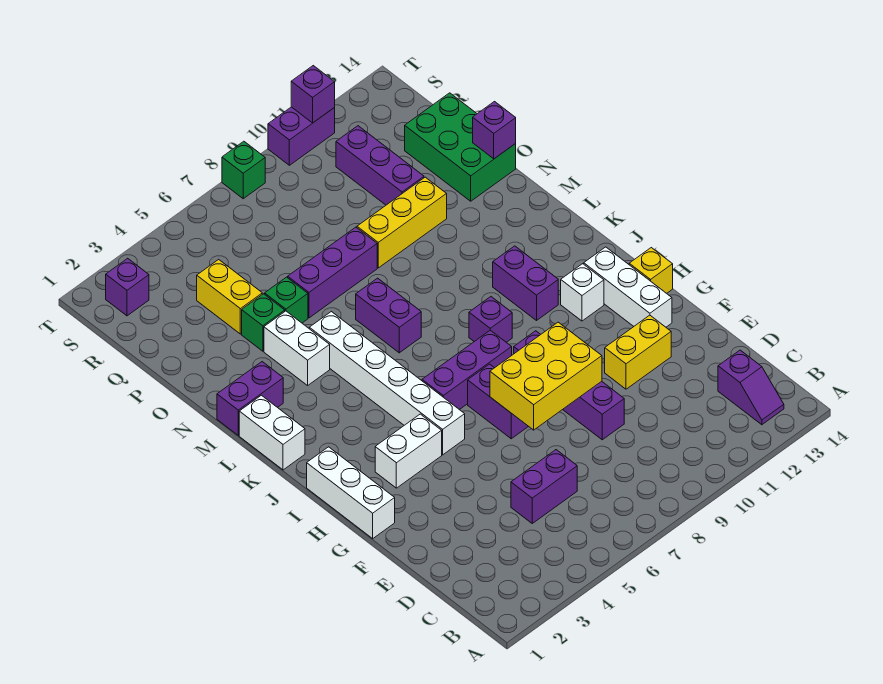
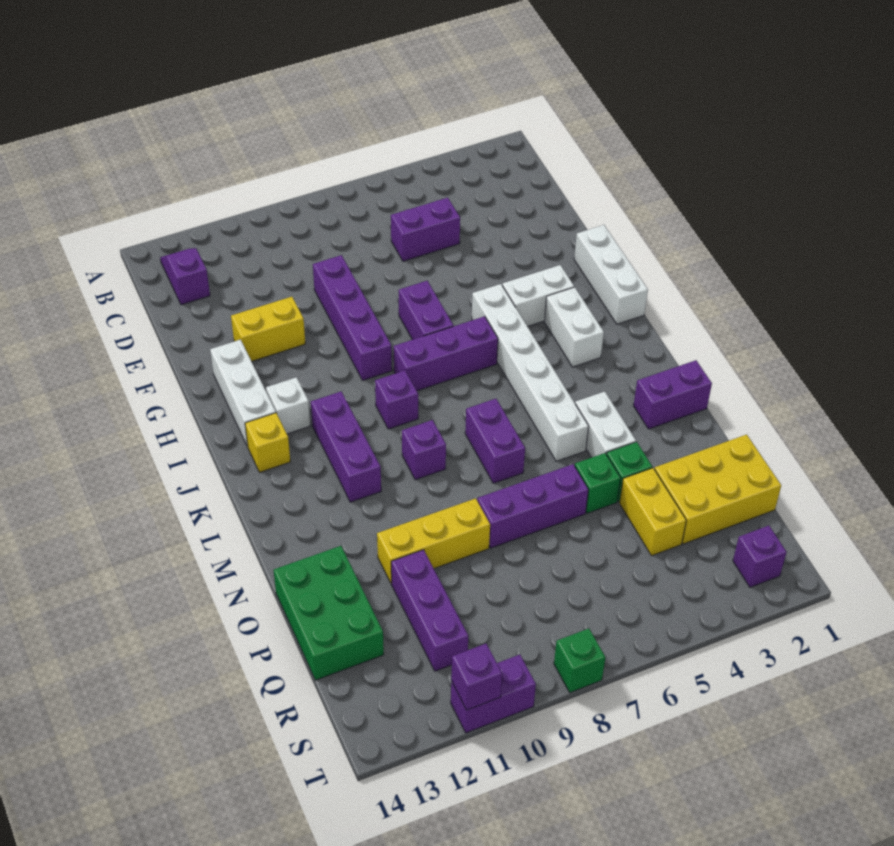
yellow 2x3 brick [490,322,602,430] -> yellow 2x3 brick moved to [654,434,781,544]
yellow 1x1 brick [629,248,673,293] -> yellow 1x1 brick moved to [245,413,290,472]
purple 1x2 brick [493,246,558,320] -> purple 1x3 brick [311,392,381,502]
white 1x2 brick [239,395,305,470] -> white 1x2 brick moved to [545,287,604,367]
purple 1x1 brick [473,102,516,159] -> purple 1x1 brick moved to [402,420,446,480]

